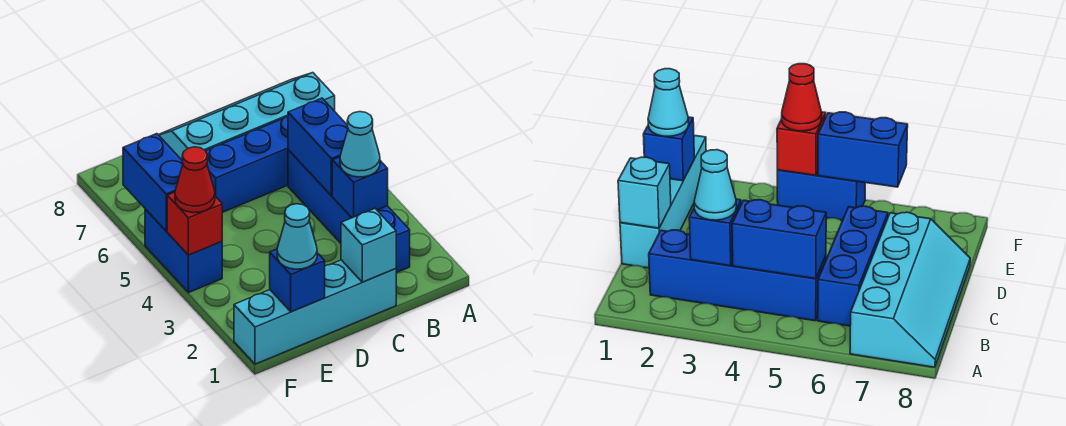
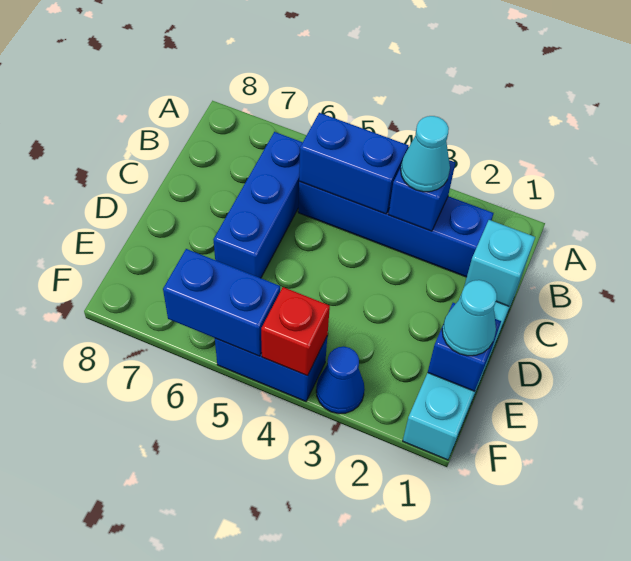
cyan 2x4 slope [158,73,335,160] -> none
none -> blue 1x1 cone [316,347,365,414]
red 1x1 cone [175,147,215,213] -> none

